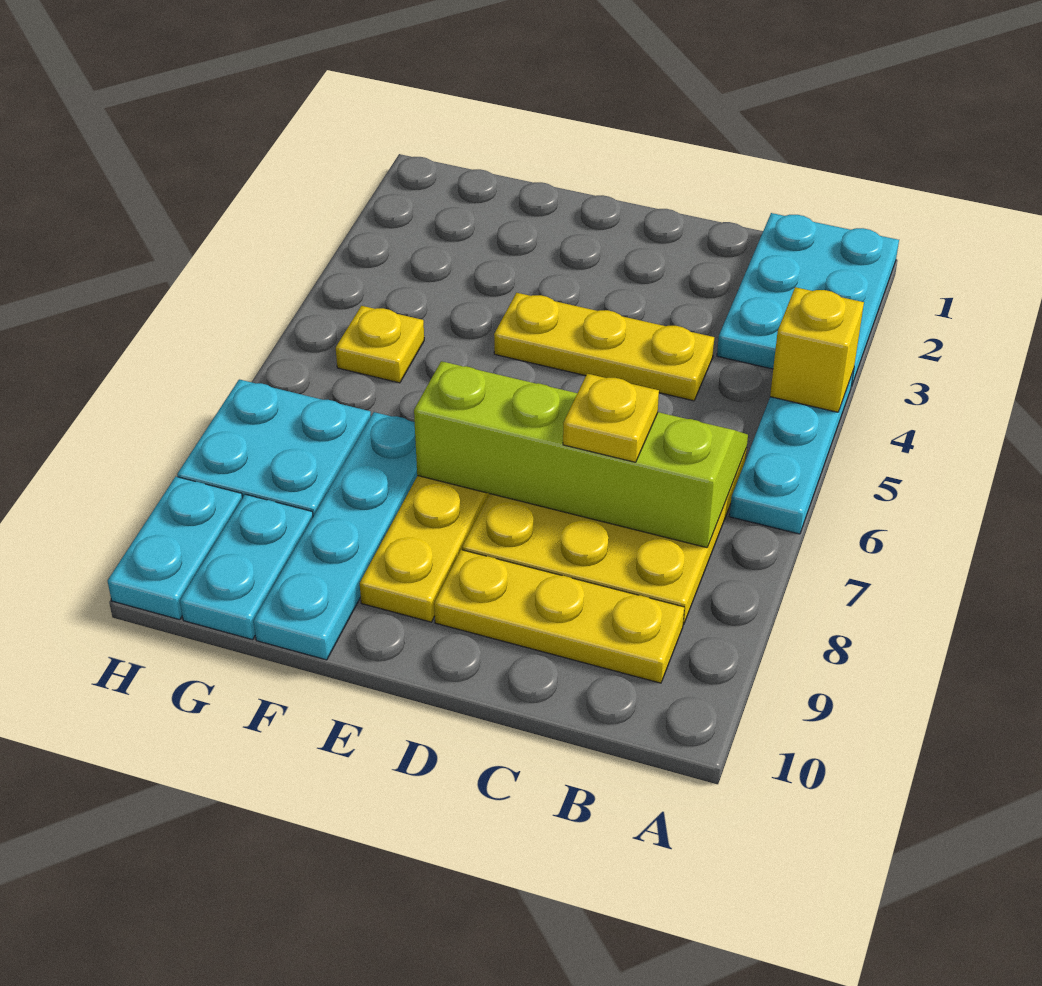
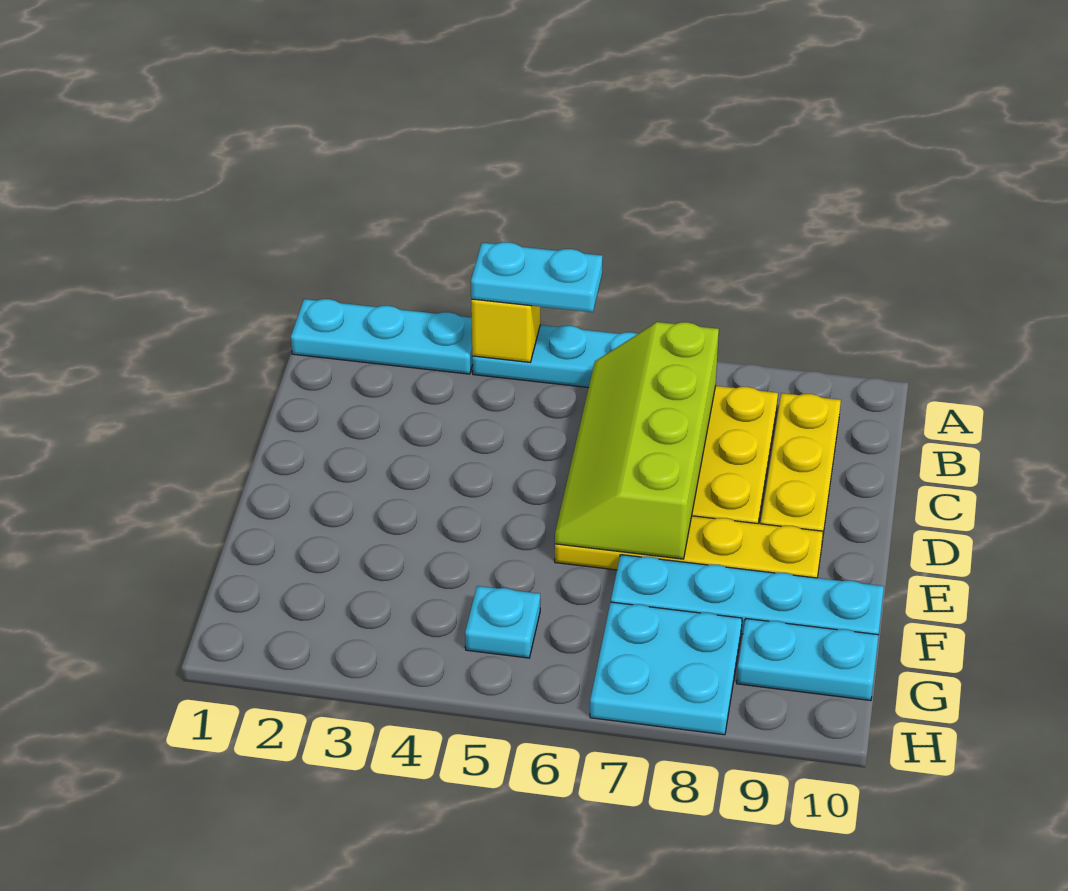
cyan 2x3 plate [717,213,899,387] -> cyan 1x3 plate [291,299,473,374]
yellow 1x3 plate [494,293,714,401] -> none
yellow 1x1 plate [563,374,659,462] -> none
yellow 1x1 plate [336,306,424,383] -> cyan 1x1 plate [465,586,540,658]
cyan 1x2 plate [108,477,242,620] -> cyan 1x2 plate moved to [471,242,603,312]

